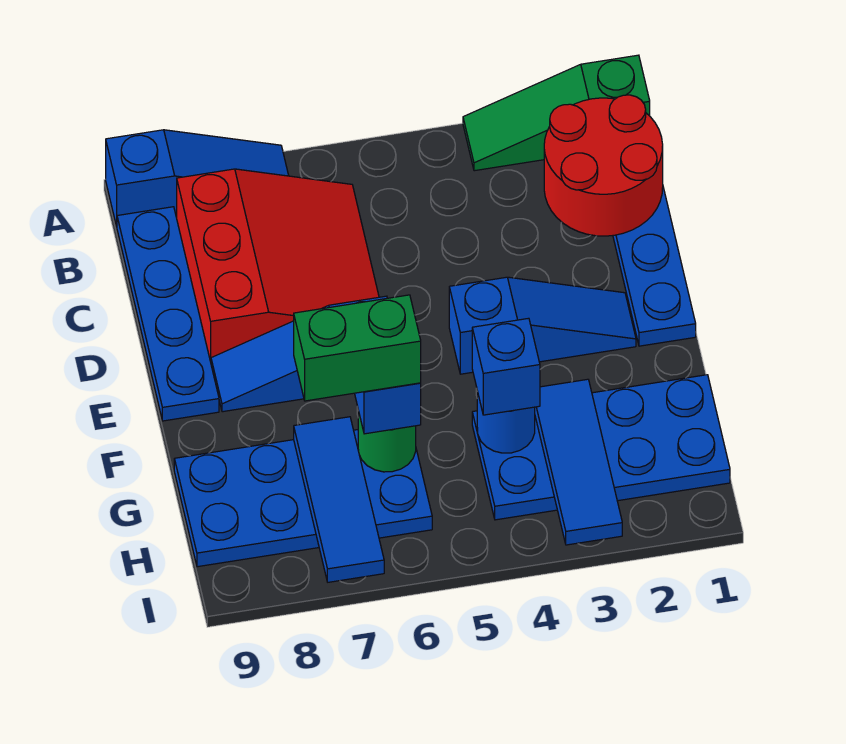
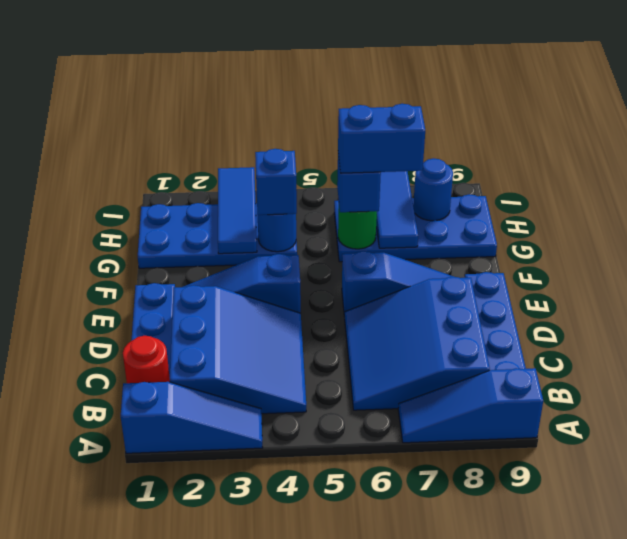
green 1x3 slope [463,55,650,171] -> blue 1x3 slope [121,382,263,453]
red 2x2 round brick [544,95,663,236] -> red 1x1 round brick [123,336,170,383]
none -> blue 3x3 slope [170,285,306,414]
red 3x3 slope [176,169,379,362] -> blue 3x3 slope [345,277,490,410]
green 1x2 brick [294,295,421,401] -> blue 1x2 brick [338,104,425,173]
none -> blue 1x1 round brick [413,158,453,221]

